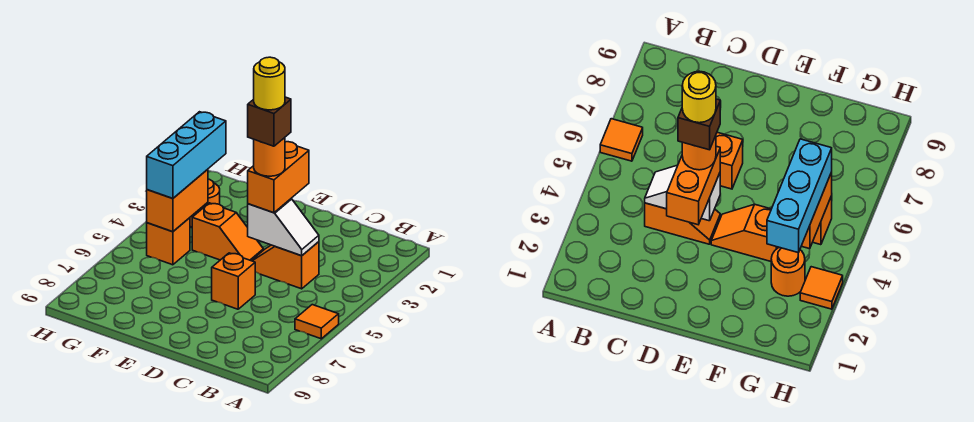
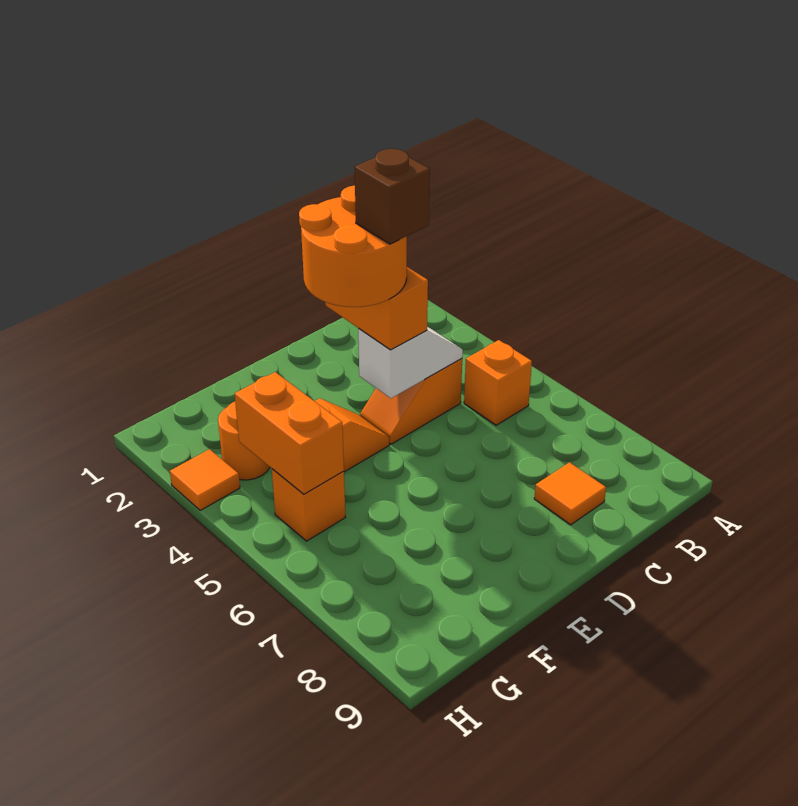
orange 1x1 tile [295,305,339,339] -> orange 1x1 tile moved to [534,462,606,525]
orange 1x1 round brick [254,138,285,176] -> orange 2x2 round brick [299,186,407,307]
yellow 1x1 round brick [254,57,285,110] -> none
orange 1x1 brick [212,253,255,309] -> orange 1x1 brick moved to [464,340,532,425]
cyan 1x3 brick [147,112,226,199] -> none

